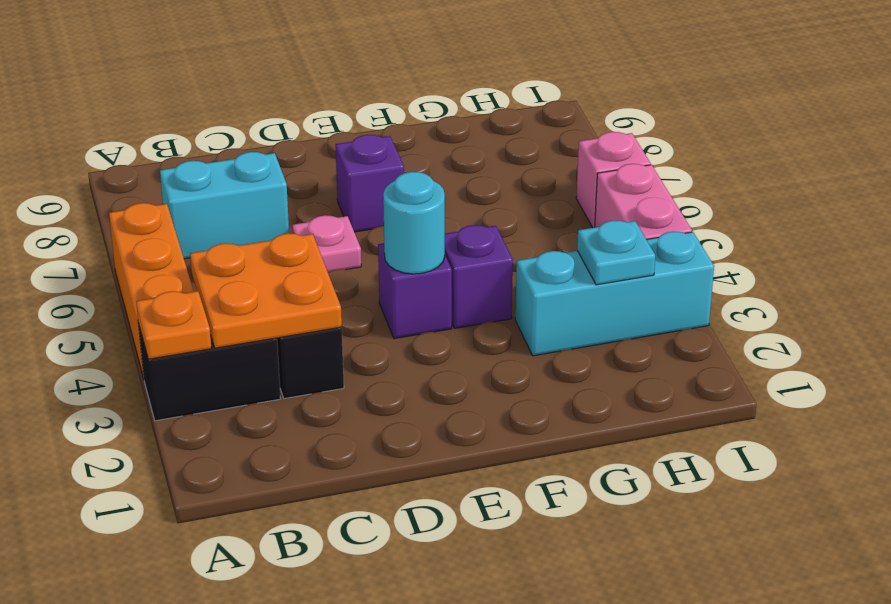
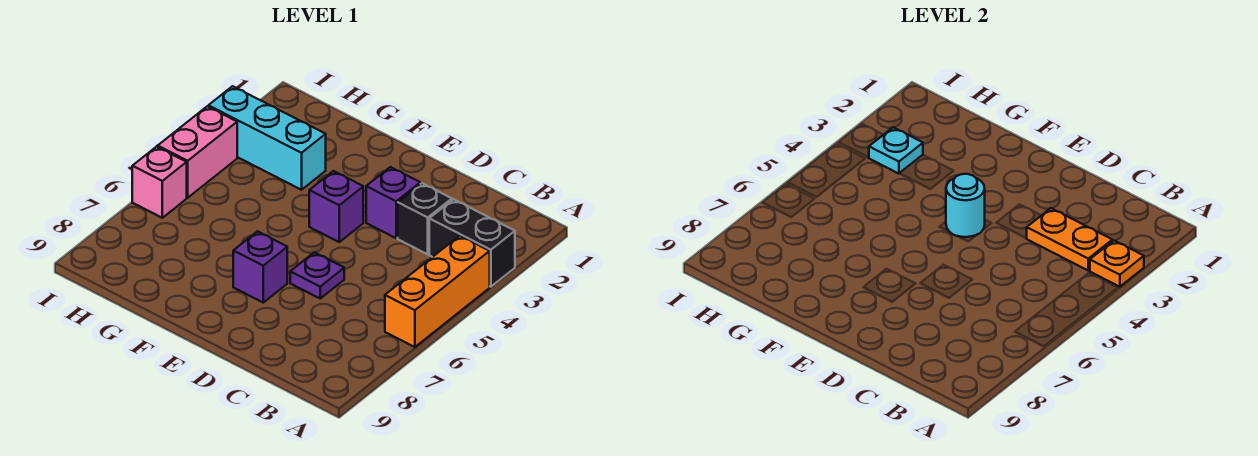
orange 2x2 plate [190,233,342,348] -> orange 1x2 plate [1026,208,1112,270]
cyan 1x2 brick [160,152,289,259] -> none
pink 1x1 plate [292,215,361,272] -> purple 1x1 plate [290,252,344,298]
purple 1x1 brick [445,225,513,328] -> purple 1x1 brick moved to [366,167,420,238]

